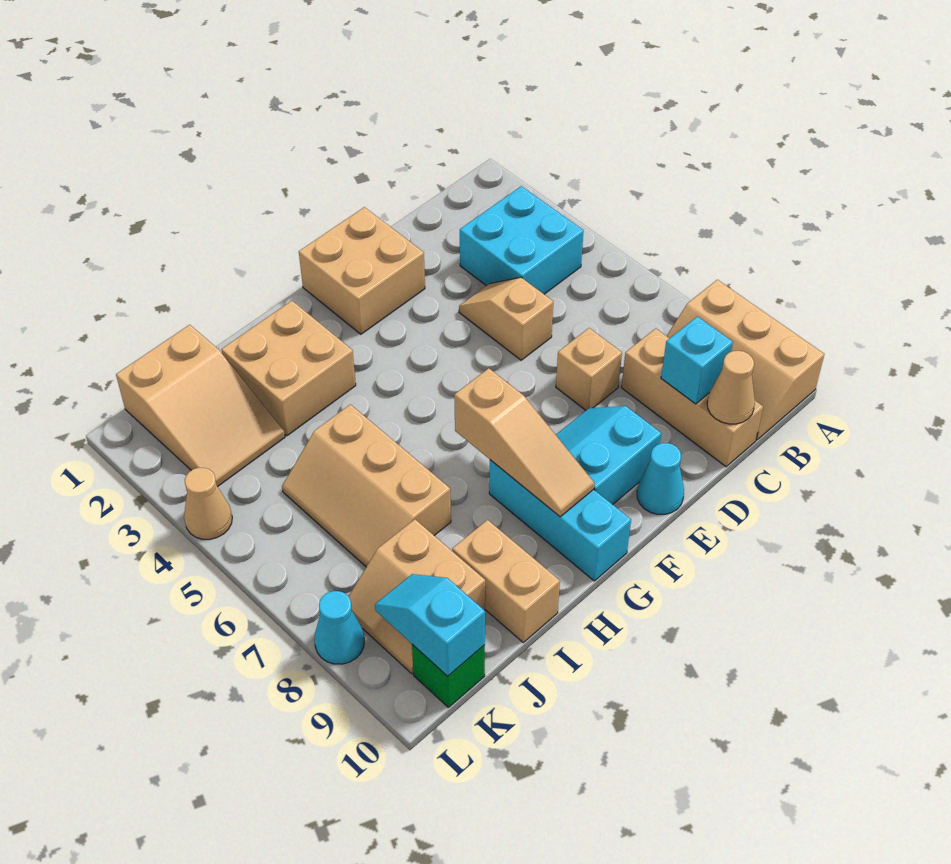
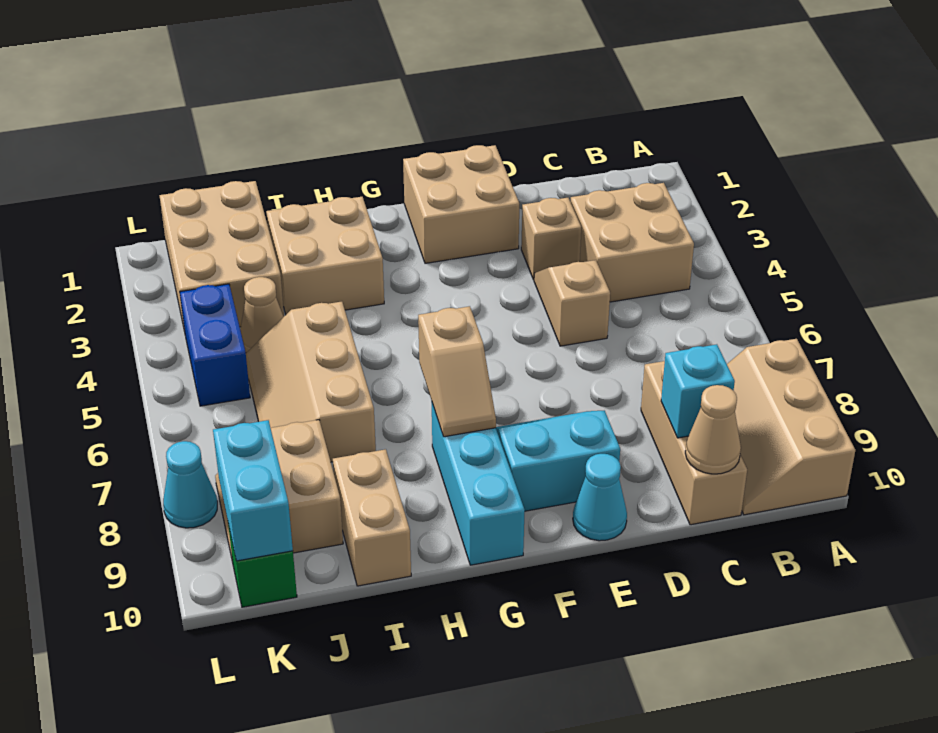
cyan 2x2 brick [460,186,584,294] -> tan 2x2 brick [571,183,694,302]
tan 1x1 brick [556,328,622,410] -> tan 1x1 brick moved to [521,198,581,280]
tan 1x3 slope [454,368,594,517] -> tan 1x2 slope [418,306,496,437]
tan 2x3 slope [116,325,285,487] -> tan 2x3 brick [159,181,284,331]
none -> blue 1x2 brick [180,284,250,406]
cyan 1x2 slope [375,574,485,676] -> cyan 1x2 brick [213,420,293,561]
tan 1x1 cone [184,468,232,539] -> tan 1x1 cone moved to [240,277,283,353]

